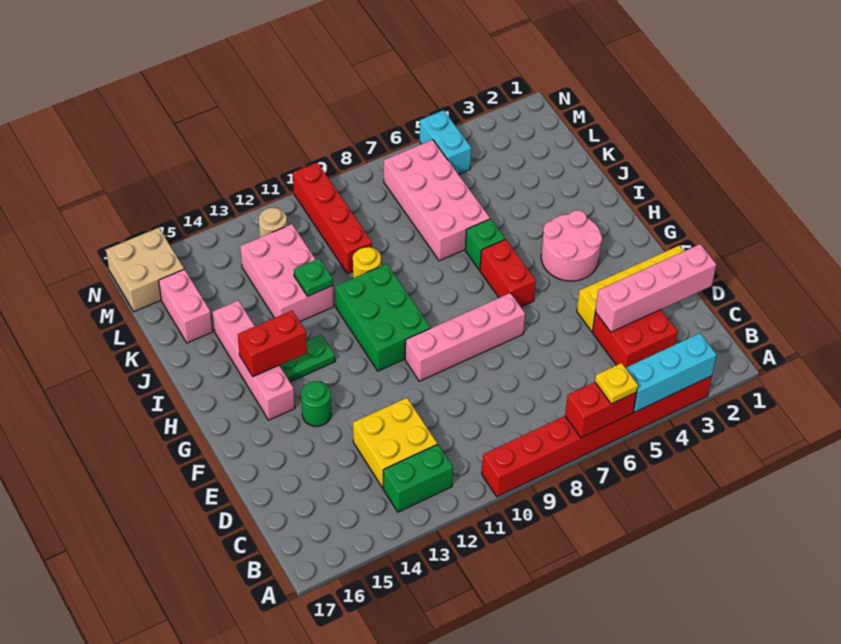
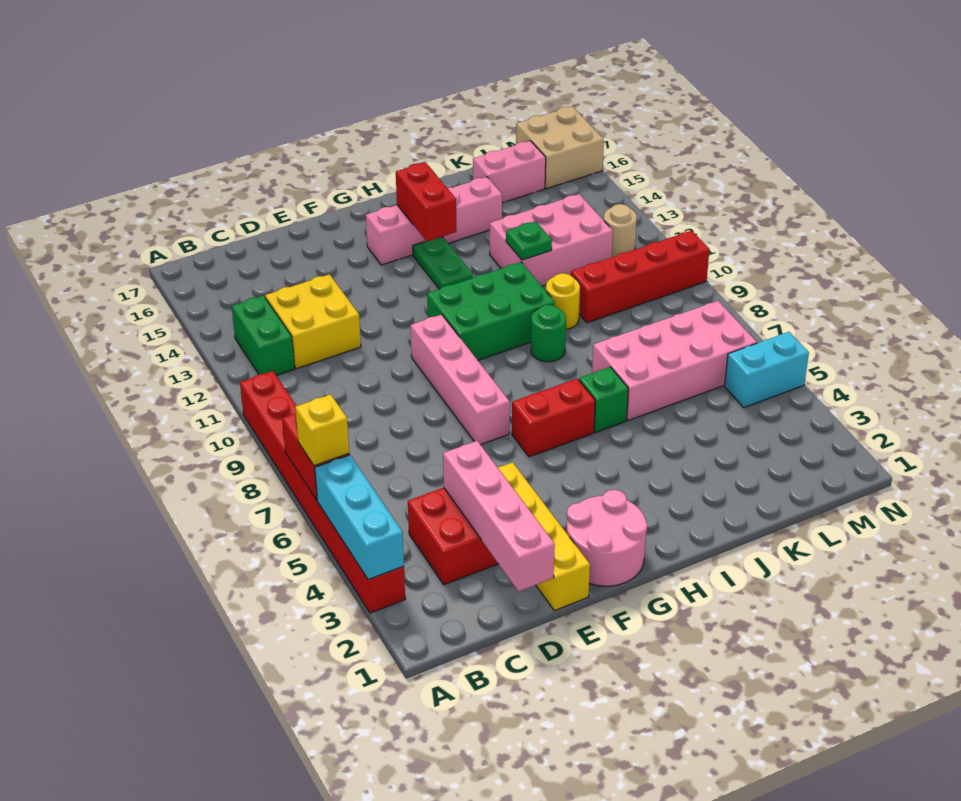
yellow 1x1 plate [595,363,638,404] -> yellow 1x1 brick [295,394,349,466]
green 1x1 round brick [301,381,331,426] -> green 1x1 round brick moved to [531,305,566,362]
pink 2x2 round brick [541,210,602,281] -> pink 2x2 round brick moved to [567,490,647,586]

